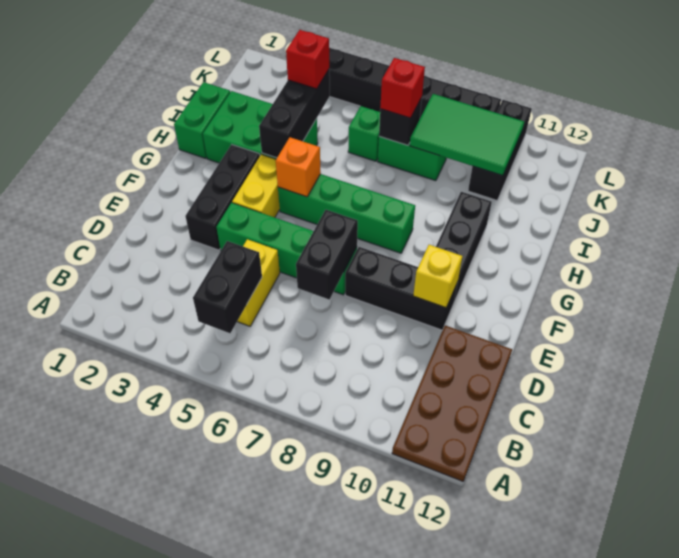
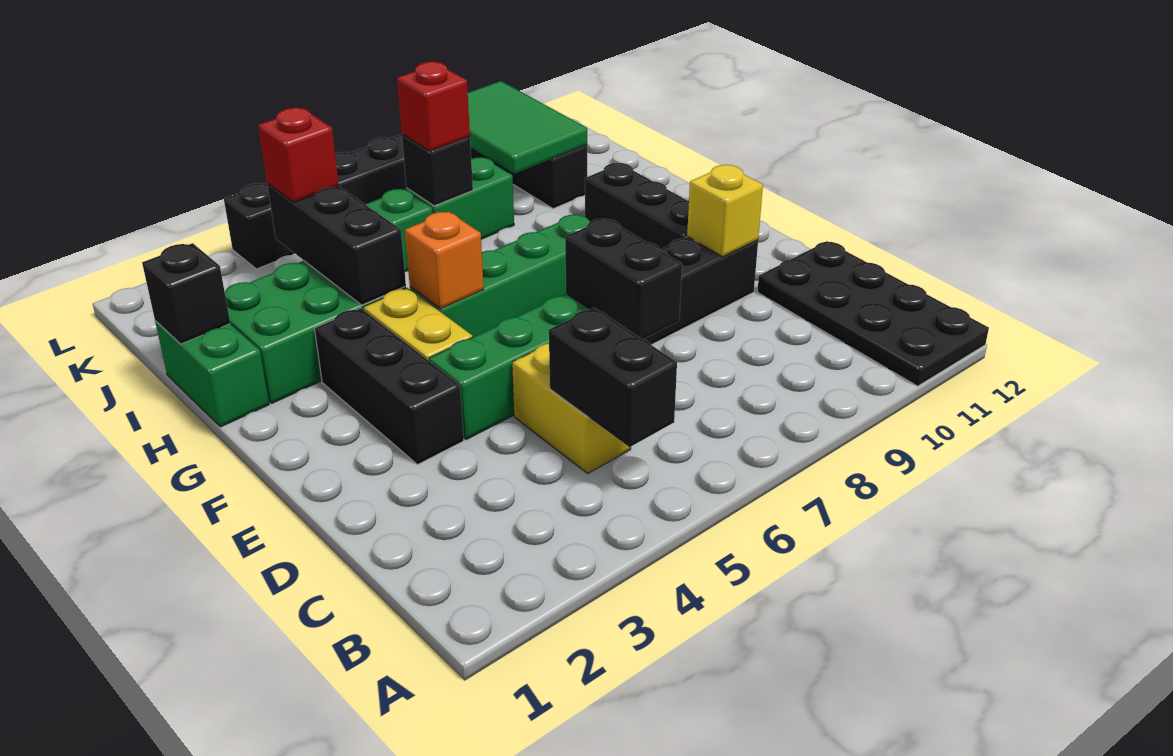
brown 2x4 plate [392,325,512,481] -> black 2x4 plate [757,241,989,386]
none -> black 1x1 brick [142,243,230,344]
green 2x3 tile [410,94,524,176] -> green 2x3 tile turned to [468,81,587,174]

